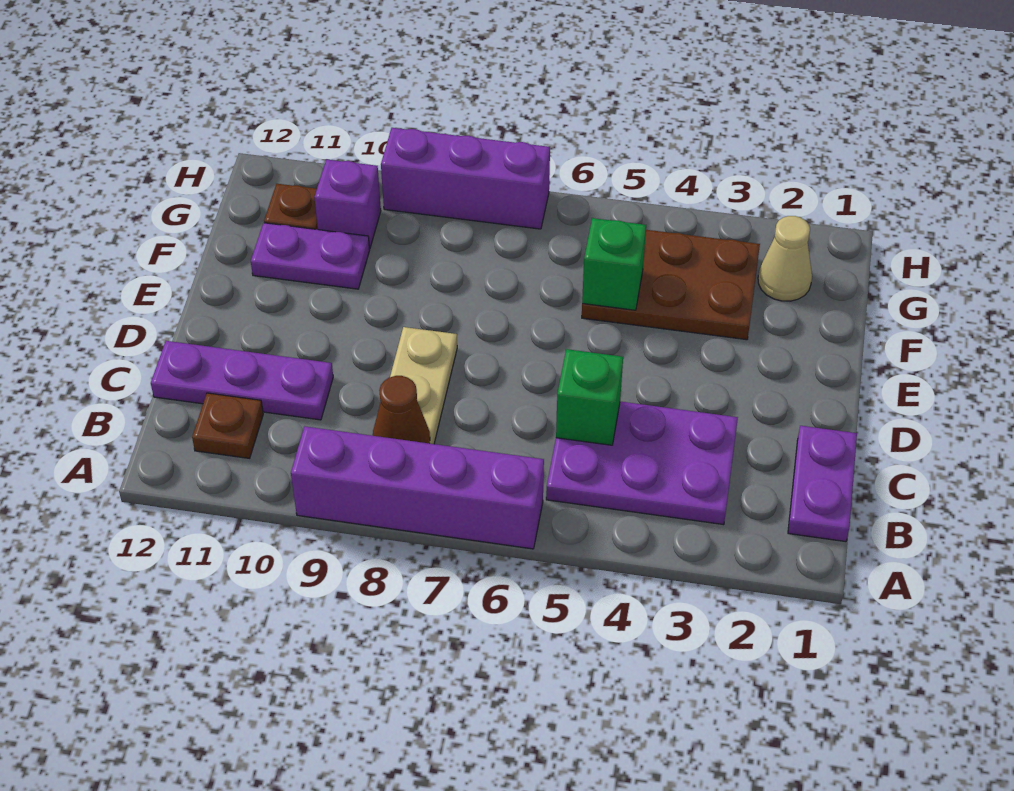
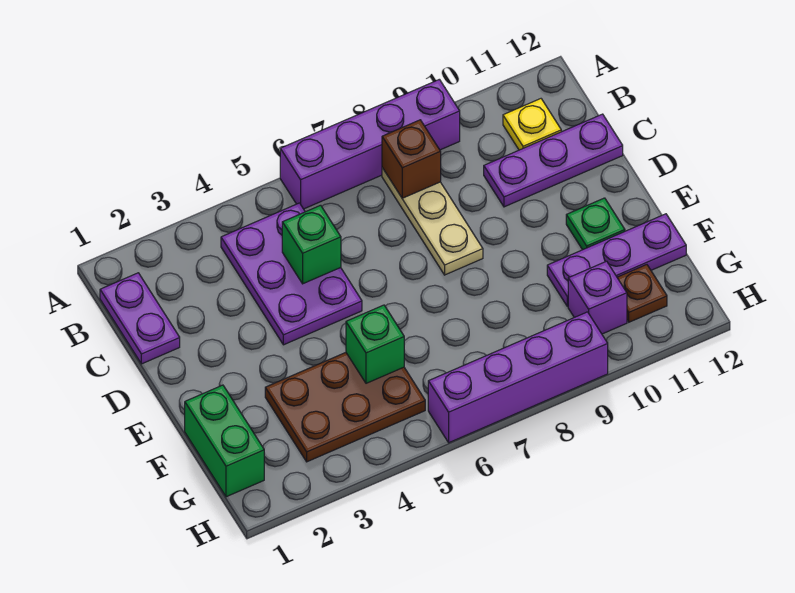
purple 2x3 plate [546,402,738,525] -> purple 2x3 plate turned to [221,203,362,345]
brown 1x1 cone [373,376,430,443] -> brown 1x1 brick [382,120,441,198]
brown 1x1 plate [192,393,263,458] -> yellow 1x1 plate [503,99,561,150]
none -> green 1x1 plate [566,198,625,250]
none -> green 1x2 brick [185,385,264,497]
purple 1x2 plate [251,223,370,289] -> purple 1x3 plate [547,214,686,307]
tan 1x1 cone [758,216,812,301] -> none
purple 1x3 brick [381,128,550,229] -> purple 1x4 brick [428,312,608,443]

